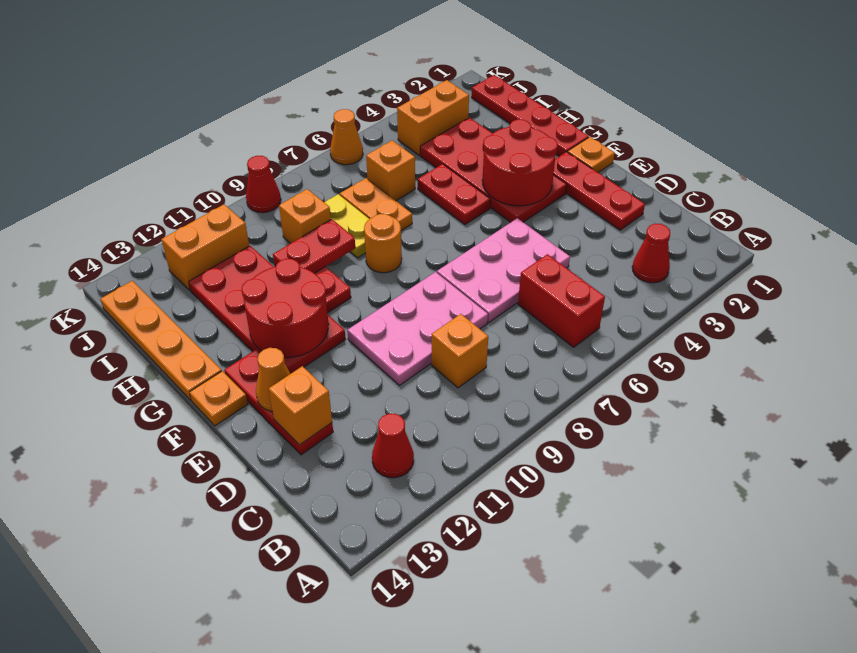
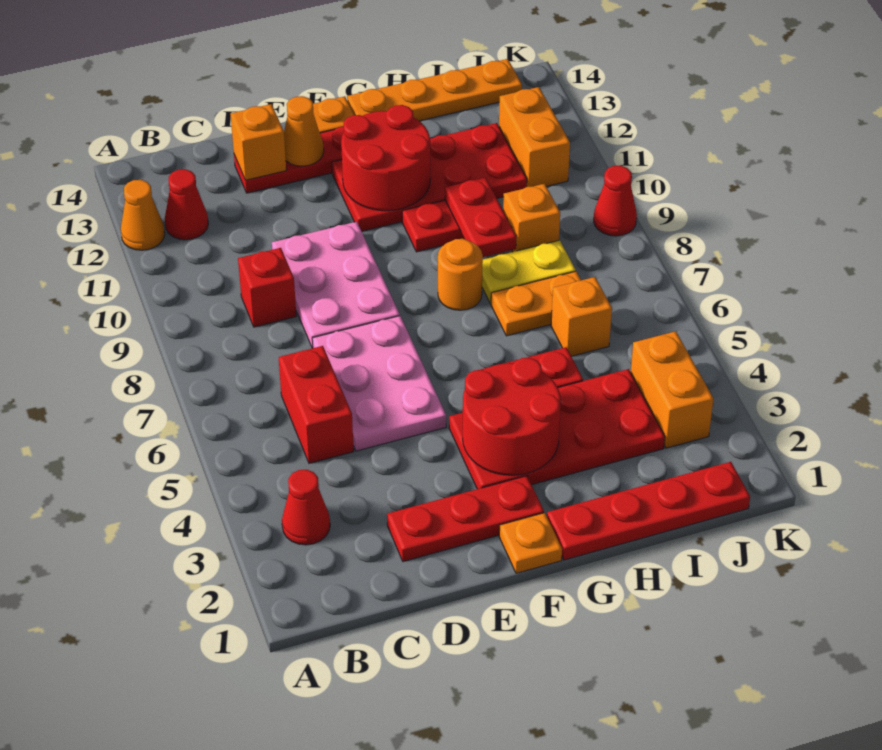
red 1x2 brick [518,254,605,347] -> red 1x2 brick turned to [279,346,354,463]
orange 1x1 brick [432,314,488,388] -> red 1x1 brick [238,248,296,327]
orange 1x1 cone [330,109,363,165] -> orange 1x1 cone moved to [121,180,165,250]

